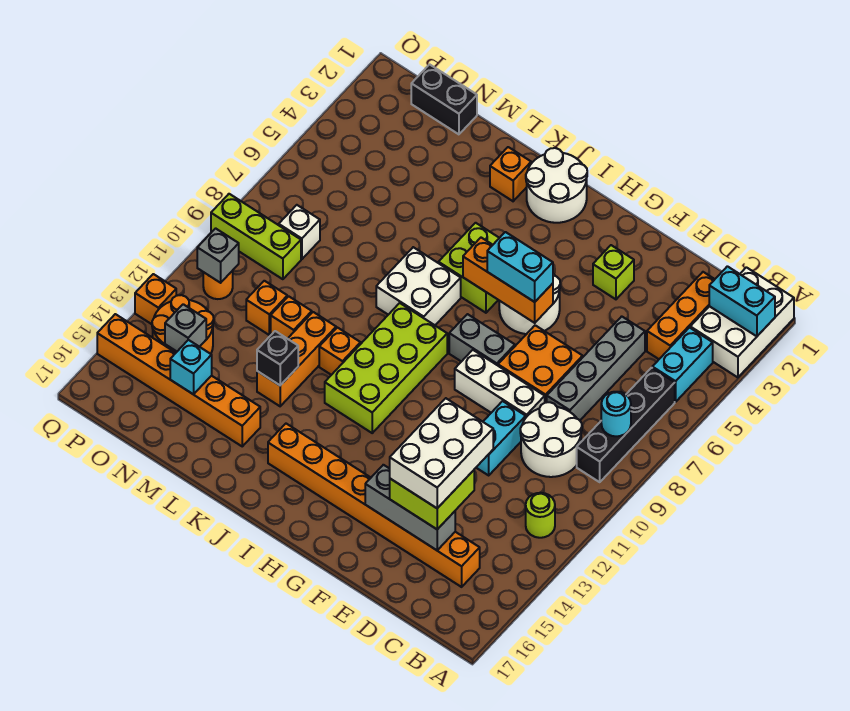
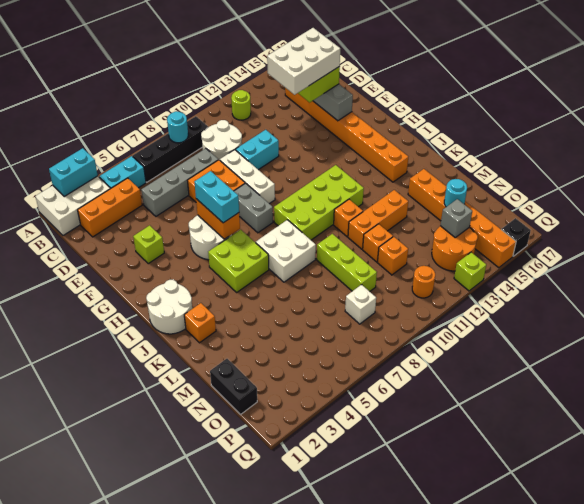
cyan 1x2 brick [709,266,775,336] -> cyan 1x2 brick turned to [49,148,98,196]
orange 1x3 brick [463,238,553,323] -> orange 1x2 brick [196,199,240,239]
black 1x1 brick [257,331,298,385] -> black 1x1 brick moved to [501,218,531,256]
cyan 1x1 brick [170,340,212,394] -> cyan 1x1 round brick [444,179,467,207]
lime 1x3 brick [211,194,301,279] -> lime 1x3 brick moved to [317,234,377,291]
grey 1x1 brick [197,228,239,283] -> none
orange 1x1 brick [135,274,177,324] -> lime 1x1 brick [454,252,486,291]

